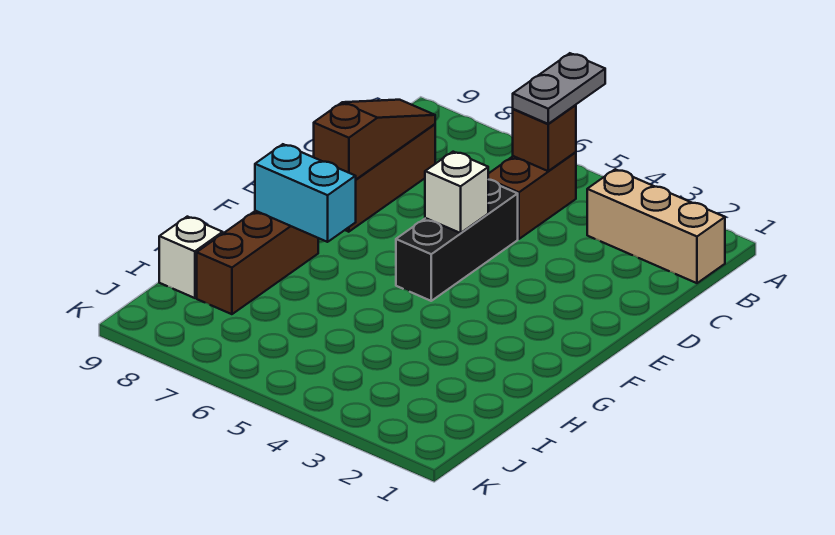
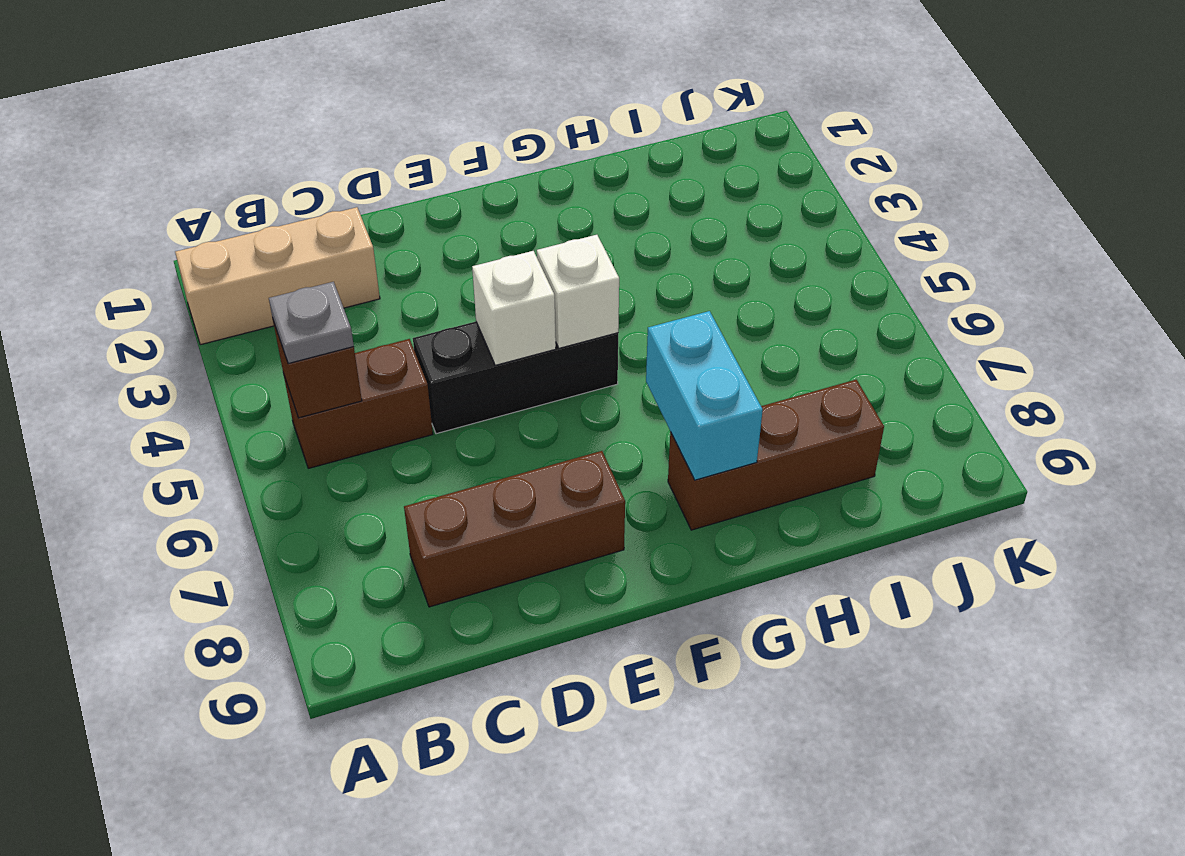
grey 1x2 plate [513,53,605,124] -> grey 1x1 plate [269,282,354,364]
tan 1x3 brick [587,169,725,283] -> tan 1x3 brick turned to [175,207,380,345]
brown 1x3 slope [314,100,435,179] -> none
white 1x1 brick [159,217,223,298] -> white 1x1 brick moved to [537,235,619,348]

